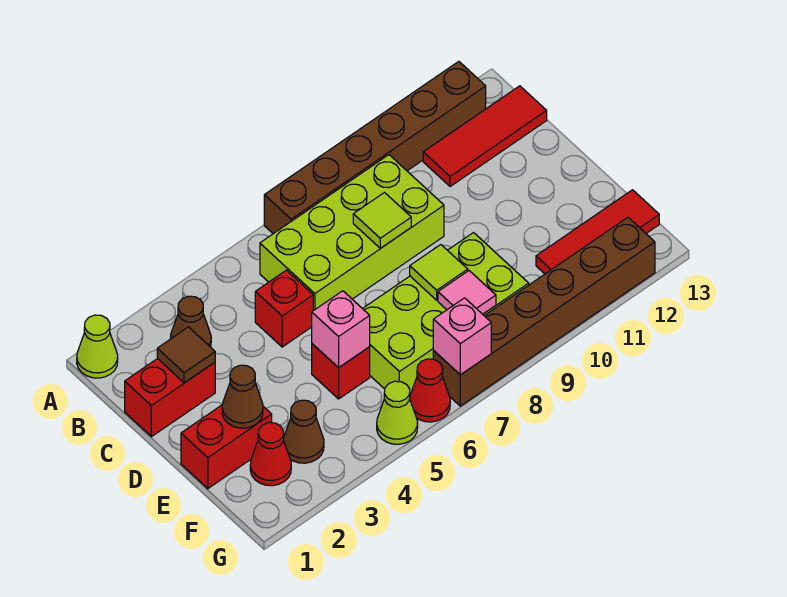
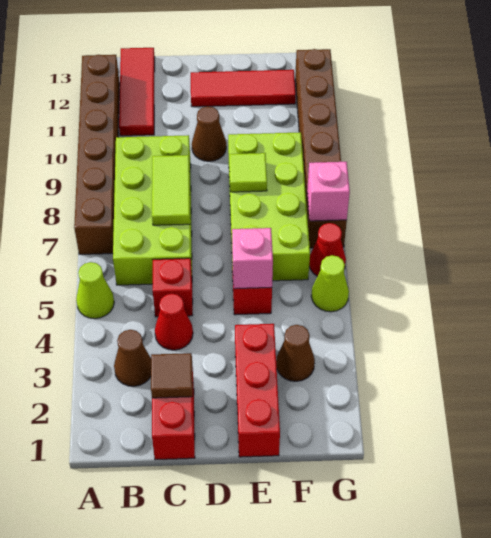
lime 1x1 cone [77,315,118,378] -> lime 1x1 cone moved to [76,262,114,319]
lime 1x1 tile [353,193,411,248] -> lime 1x2 tile [152,155,190,225]
red 1x2 brick [181,405,272,489] -> red 1x3 brick [235,324,280,457]
brown 1x1 cone [222,365,263,428] -> brown 1x1 cone moved to [192,106,226,161]
red 1x1 cone [250,423,291,486] -> red 1x1 cone moved to [155,294,193,350]
pink 1x1 tile [438,271,496,314] -> none
red 1x3 tile [536,190,659,274] -> red 1x3 tile turned to [191,70,296,107]

